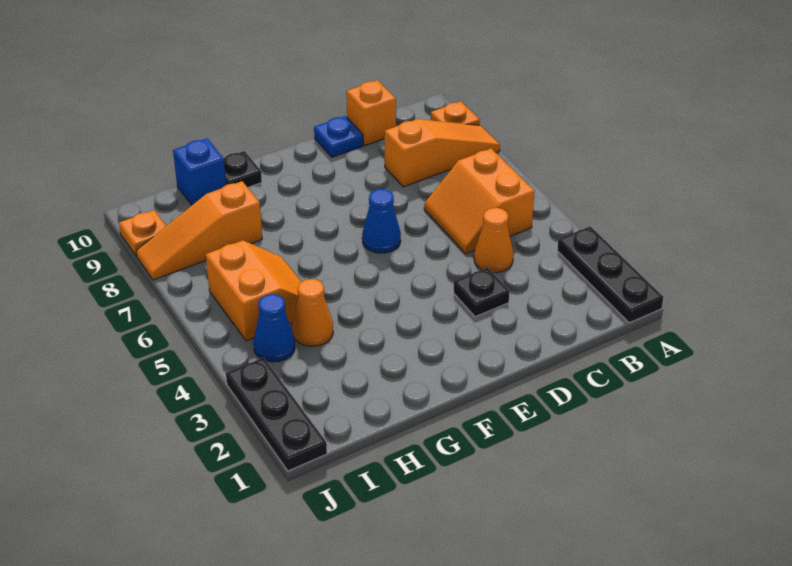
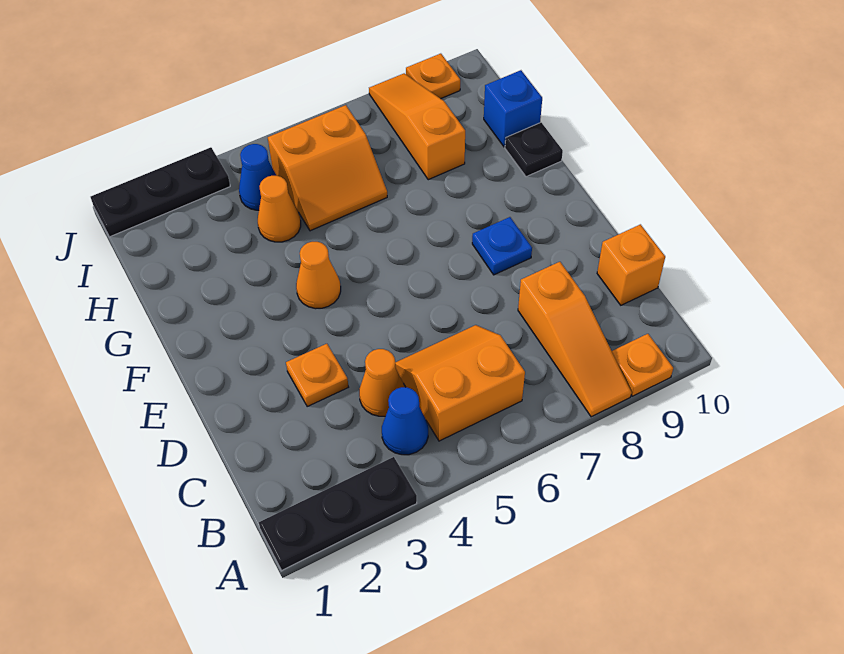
black 1x1 plate [454,268,510,317] -> orange 1x1 plate [286,344,348,406]
blue 1x1 plate [314,116,363,157] -> blue 1x1 plate moved to [472,217,532,275]
blue 1x1 cone [362,189,401,253] -> blue 1x1 cone moved to [382,387,428,455]
none -> orange 1x1 cone [296,242,341,309]

